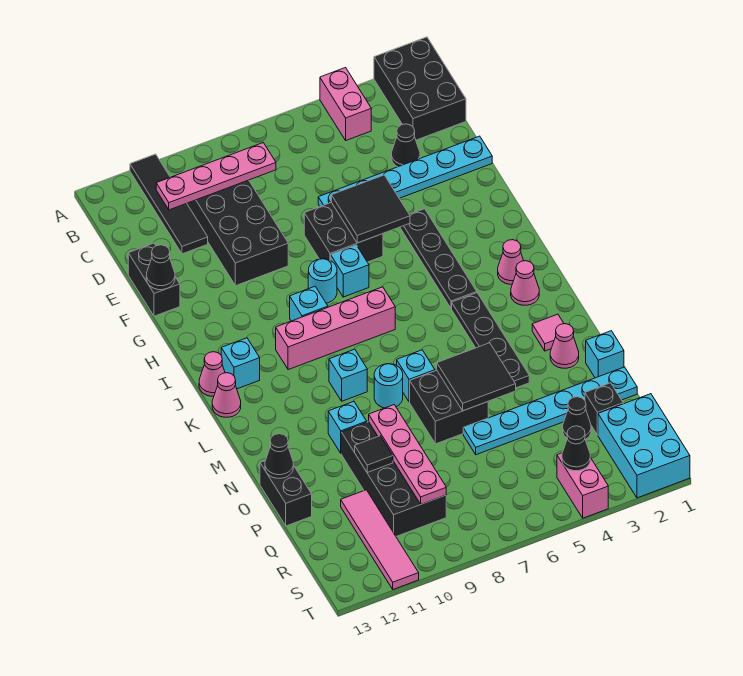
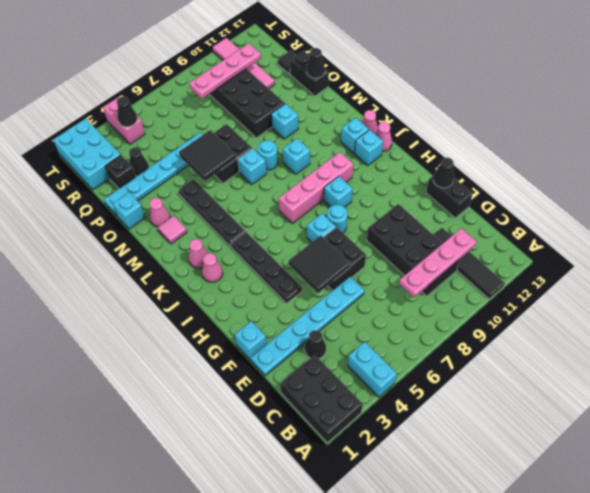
pink 1x2 brick [320,68,371,140] -> cyan 1x2 brick [348,342,397,397]
none -> cyan 1x1 brick [235,321,267,360]
none -> cyan 1x1 brick [341,118,369,153]
pink 1x4 plate [369,405,446,504] -> pink 1x4 plate turned to [189,43,261,99]
black 1x1 tile [355,436,393,472] -> black 1x1 tile moved to [278,50,296,74]

